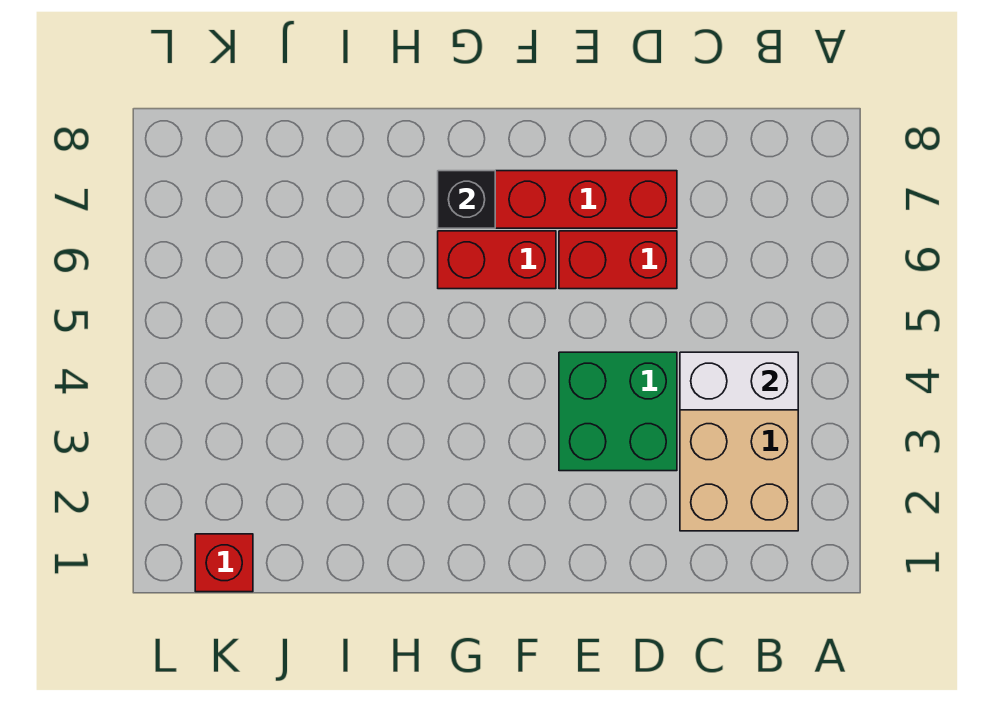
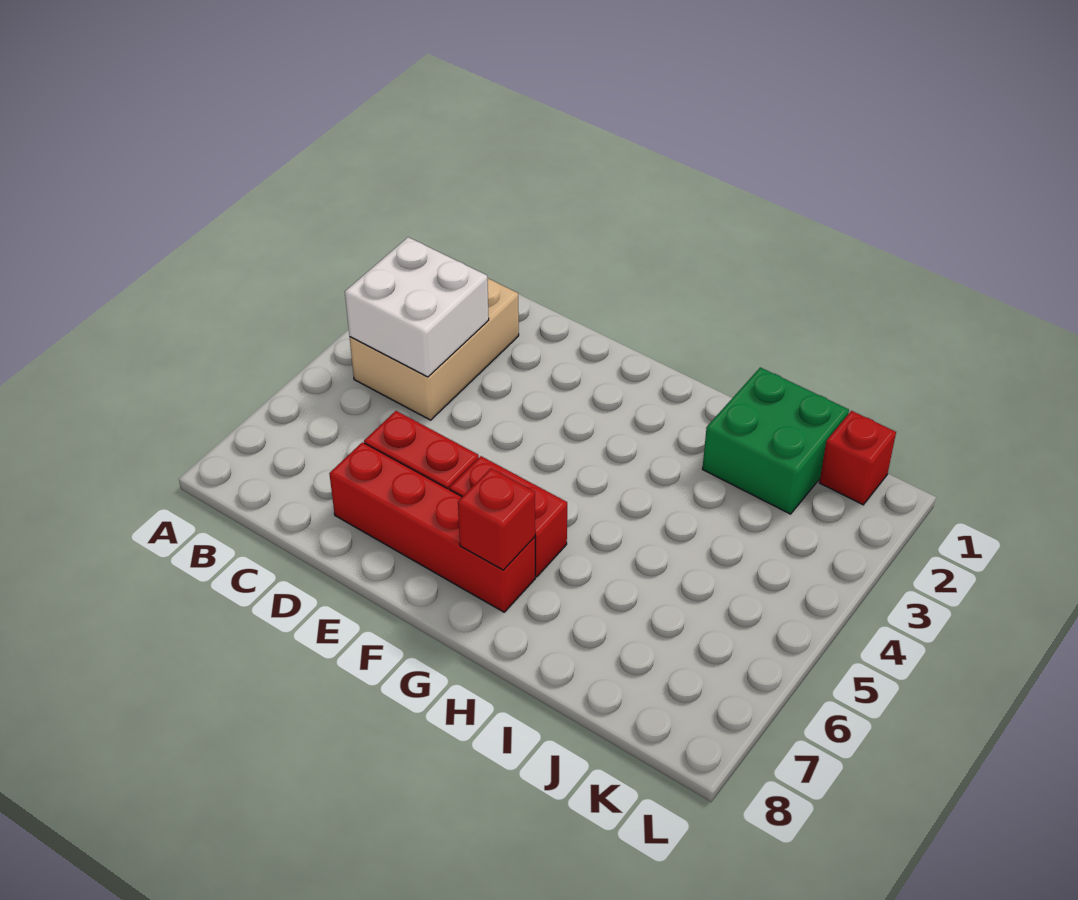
white 1x2 brick [680,352,798,410] -> white 2x2 brick [345,237,489,377]
green 2x2 brick [559,352,677,471] -> green 2x2 brick moved to [703,367,849,514]
black 1x1 brick [438,171,495,228] -> red 1x1 brick [458,468,535,570]

